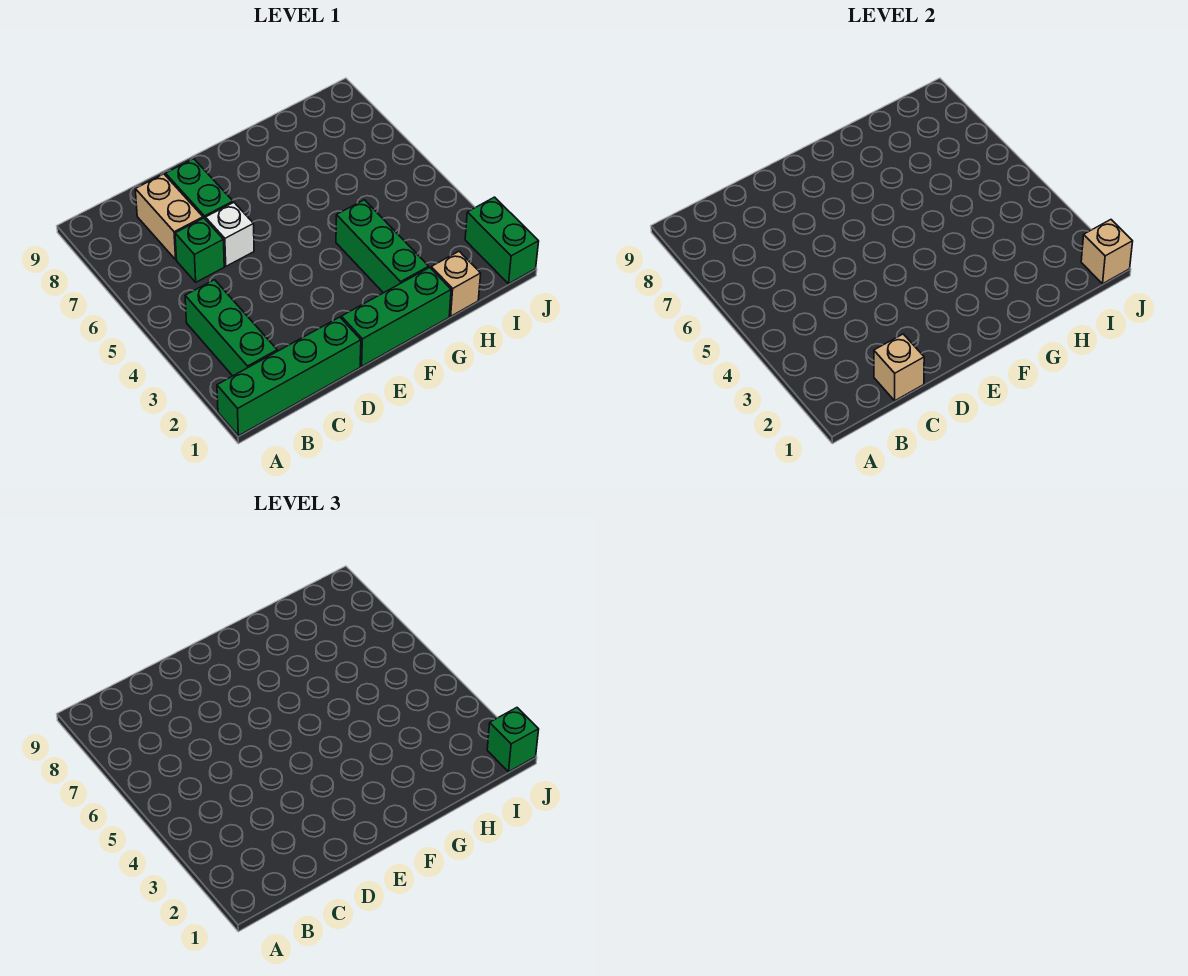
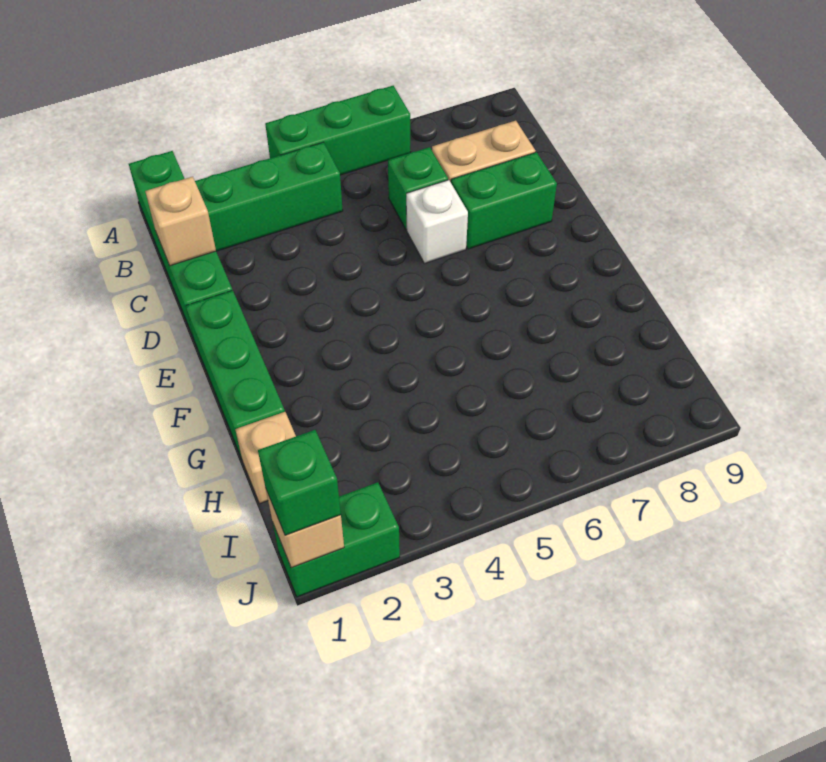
green 1x3 brick [336,200,429,293] -> green 1x3 brick moved to [265,86,411,175]

